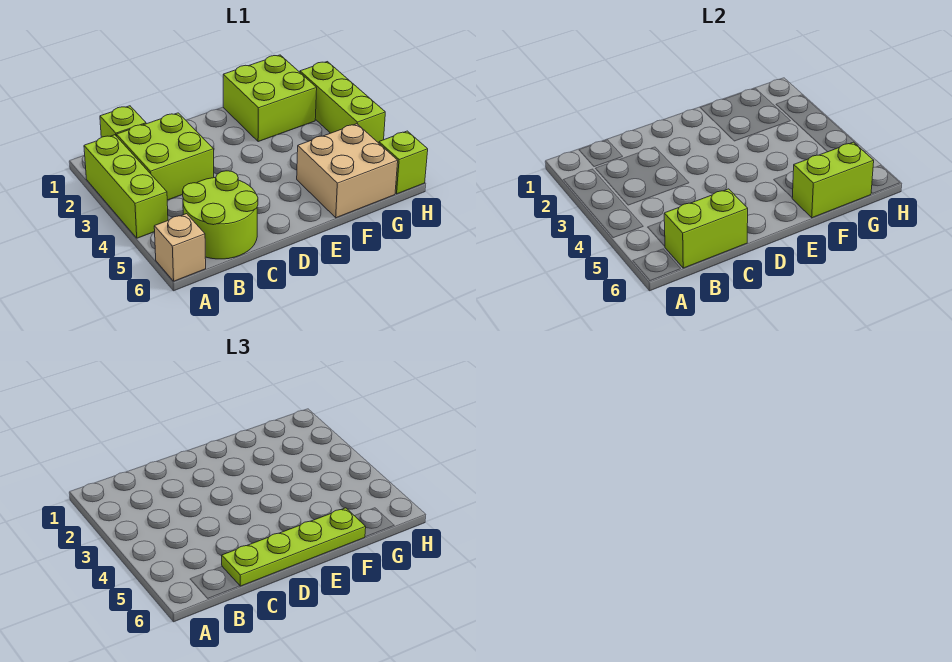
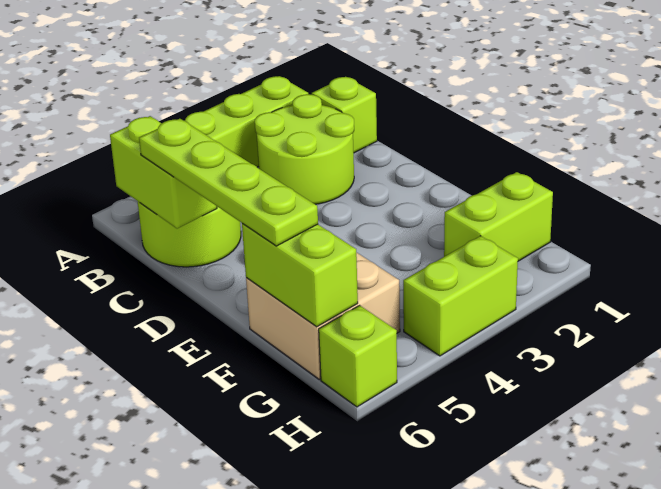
tan 1x1 brick [154,214,206,281] -> none
lime 2x2 brick [117,113,214,200] -> lime 2x2 round brick [255,94,354,204]
lime 2x2 brick [223,55,317,142] -> lime 1x2 brick [444,172,553,261]
lime 1x3 brick [300,62,385,143] -> lime 1x2 brick [403,236,518,356]

